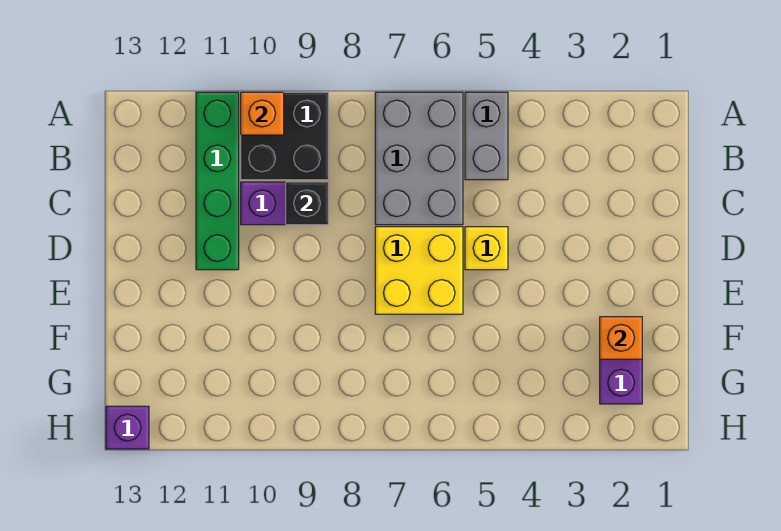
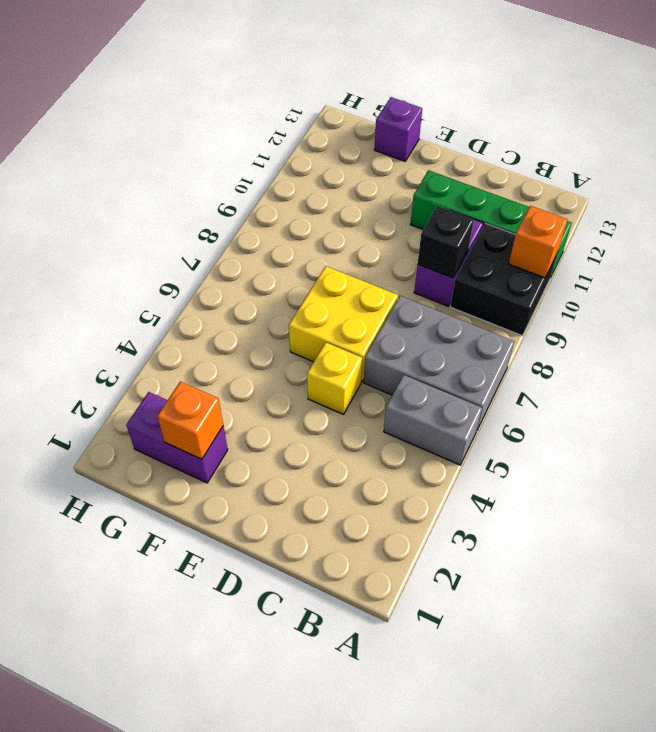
purple 1x1 brick [106,406,149,449] -> purple 1x1 brick moved to [374,97,422,161]

